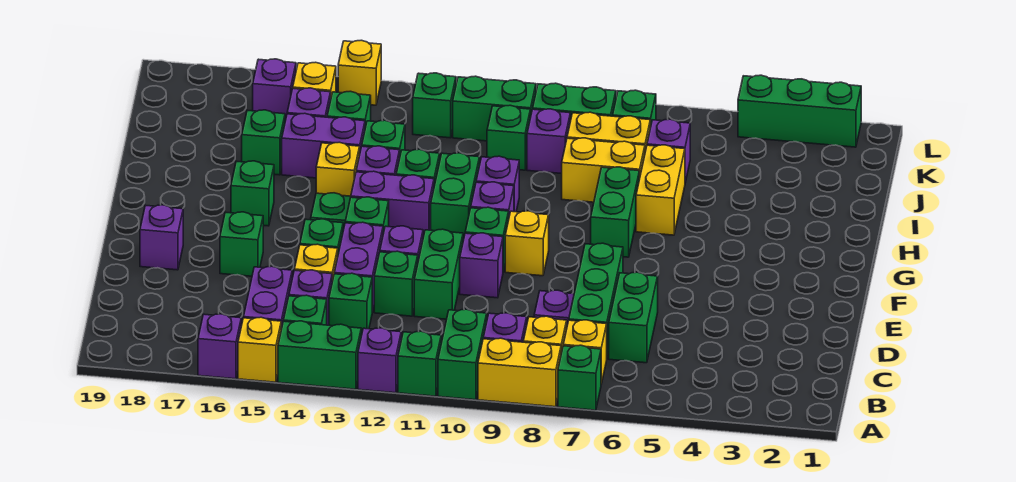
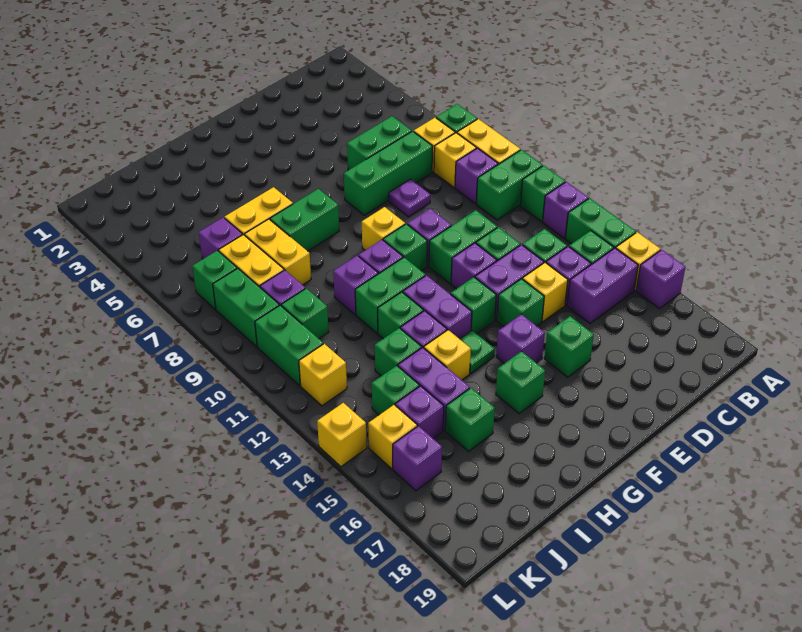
purple 1x1 brick [140,205,183,270] -> purple 1x1 brick moved to [496,314,545,363]
green 1x1 brick [413,73,456,138] -> yellow 1x1 brick [299,344,347,406]
green 1x3 brick [738,75,861,147] -> none

